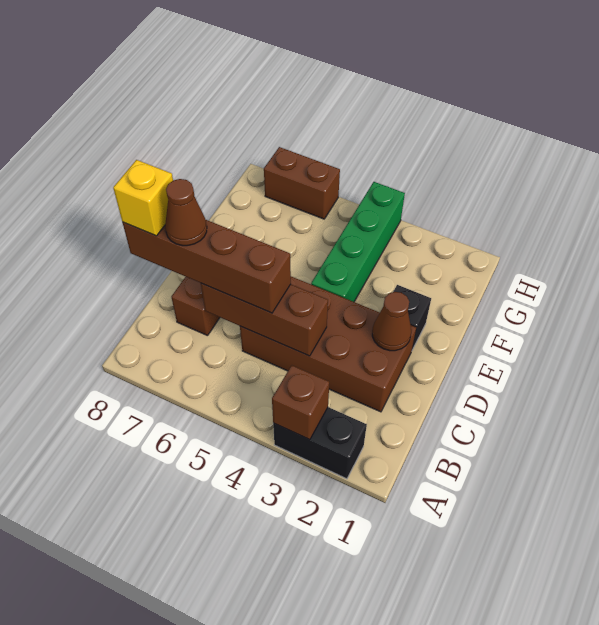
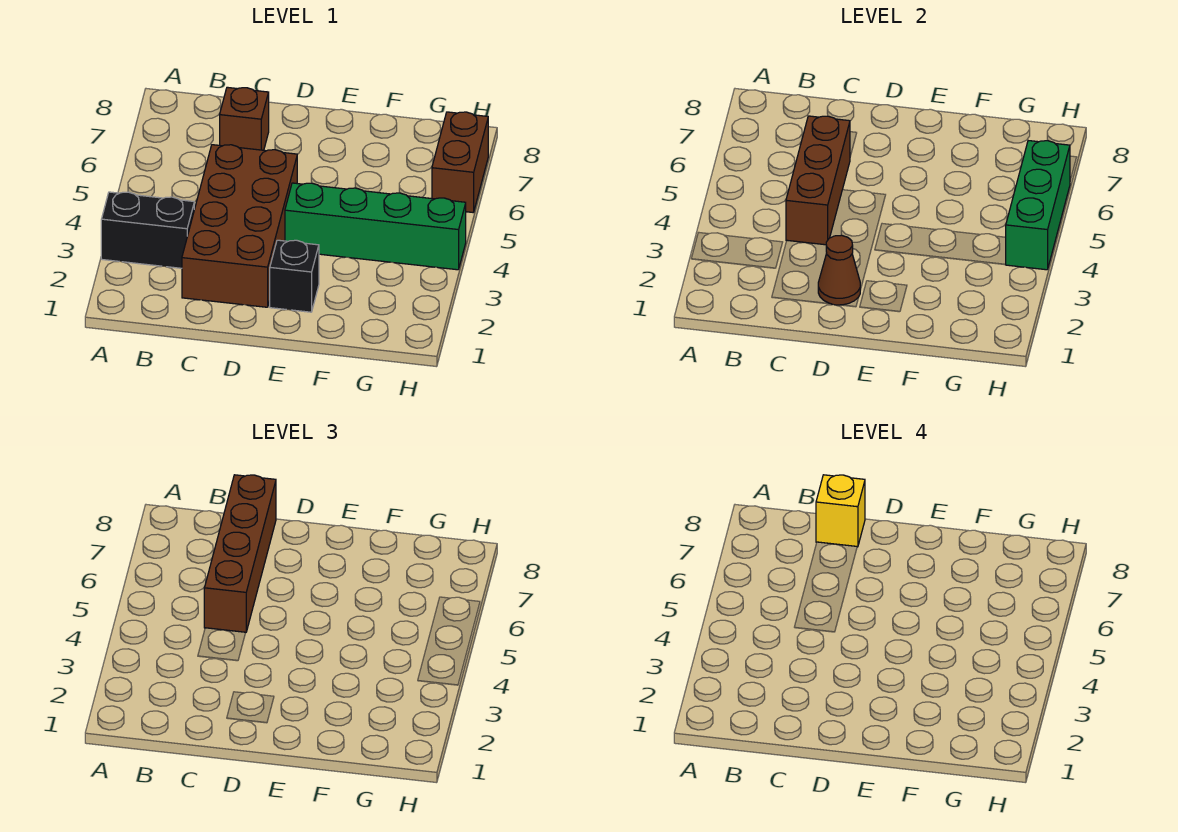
black 1x2 brick [273,407,367,479] -> black 1x2 brick turned to [101,192,194,268]
brown 1x1 brick [272,365,329,440] -> none
brown 1x1 cone [165,179,207,246] -> none
none -> green 1x3 brick [1005,141,1070,270]

